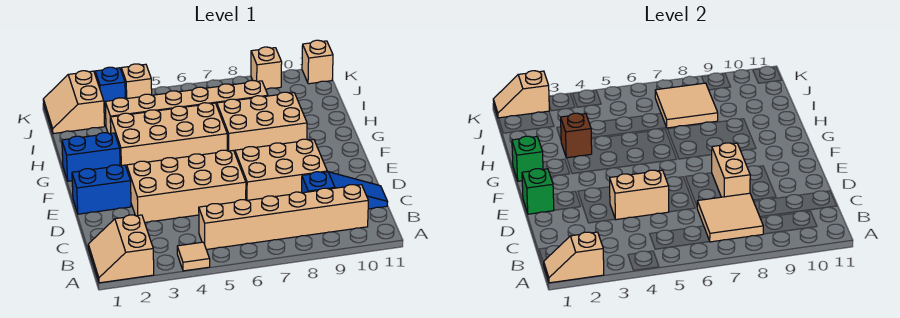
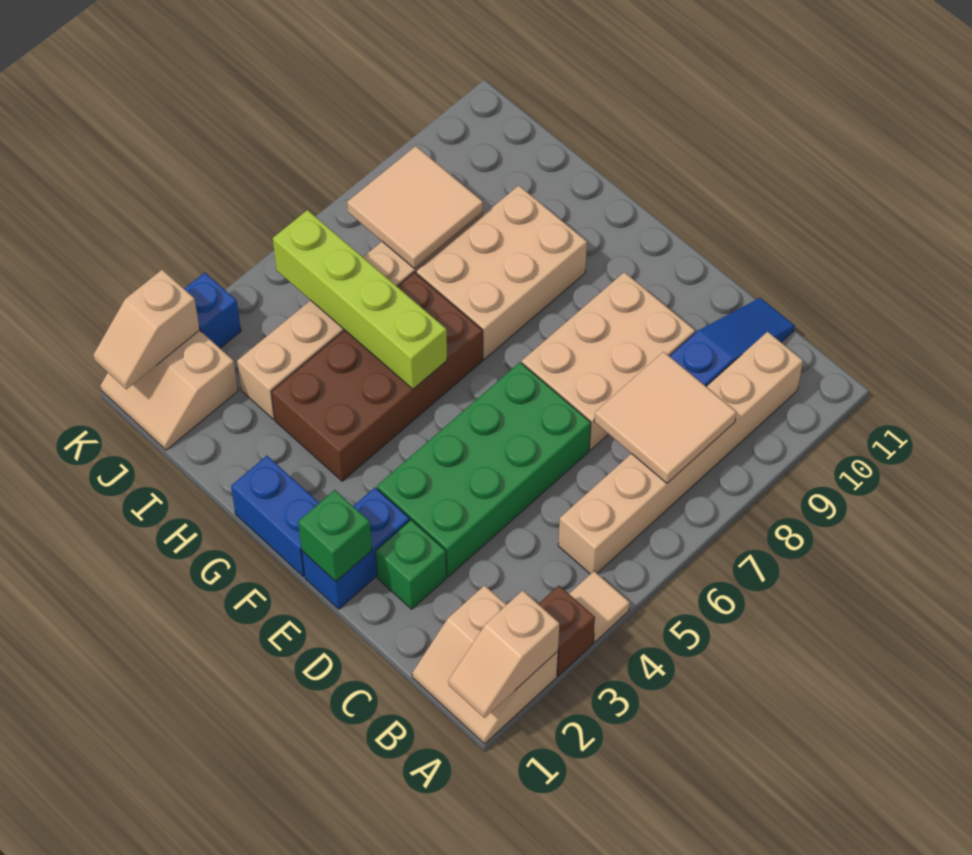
tan 2x4 brick [127,150,246,222] -> green 2x4 brick [377,362,591,576]
tan 1x2 brick [610,170,669,220] -> none
tan 1x2 brick [712,143,750,197] -> none
blue 1x2 brick [62,132,120,181] -> blue 1x2 brick turned to [231,456,319,577]
green 1x1 brick [512,136,543,181] -> green 1x1 brick moved to [376,520,447,609]
tan 2x4 brick [111,103,227,168] -> brown 2x4 brick [272,272,483,481]
none -> lime 1x4 brick [273,210,447,389]
brown 1x1 brick [561,113,592,158] -> brown 1x1 brick moved to [539,586,595,676]
tan 1x1 brick [121,64,152,99] -> none
tan 1x1 brick [251,47,282,89] -> none
tan 1x1 brick [302,40,333,84] -> none

